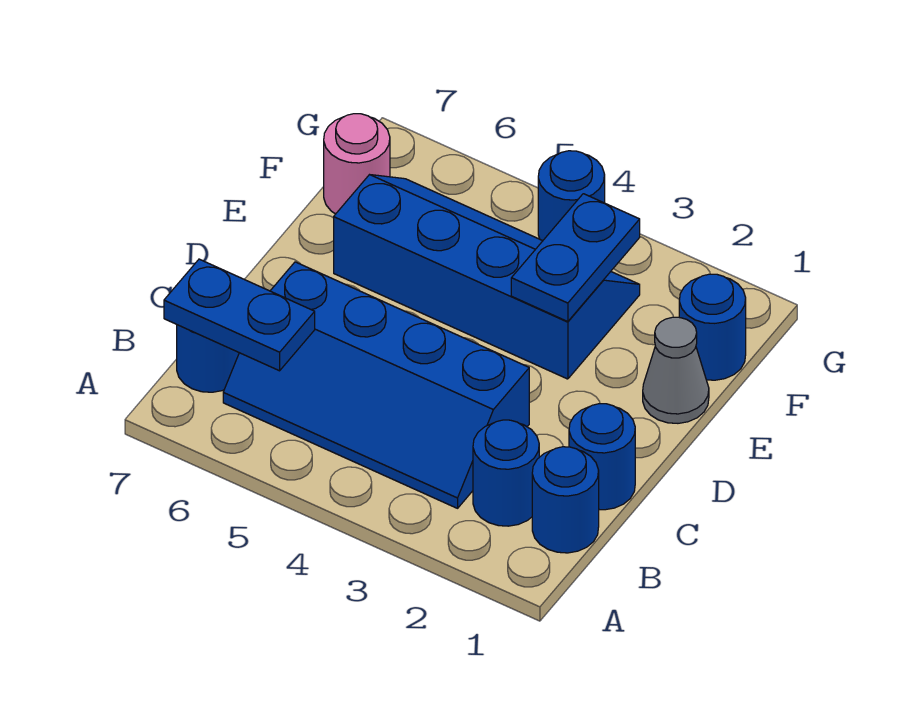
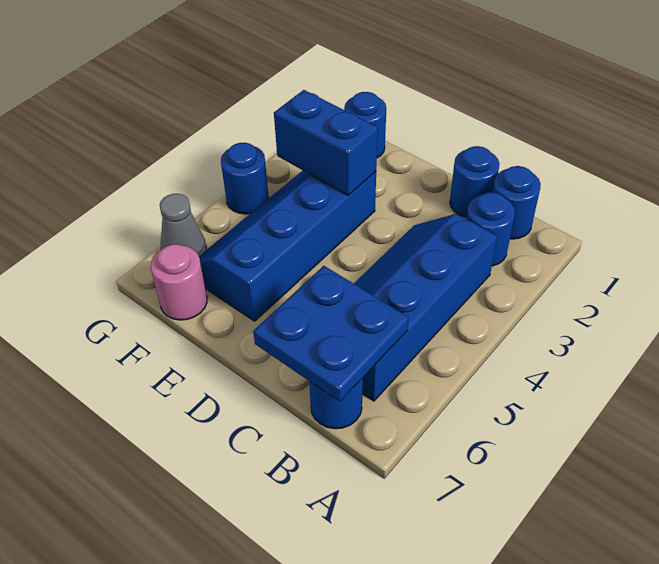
blue 2x4 slope [223,262,529,508] -> blue 2x4 slope turned to [354,214,497,401]
blue 1x2 plate [164,259,315,371] -> blue 2x2 plate [253,266,409,402]
grey 1x1 cone [643,317,709,423] -> grey 1x1 cone moved to [160,194,206,256]
blue 1x2 plate [511,194,640,322] -> blue 1x2 brick [274,90,378,195]

